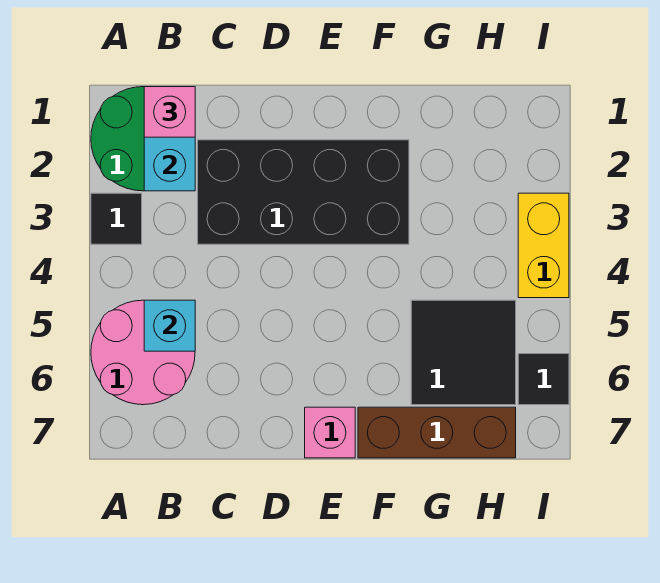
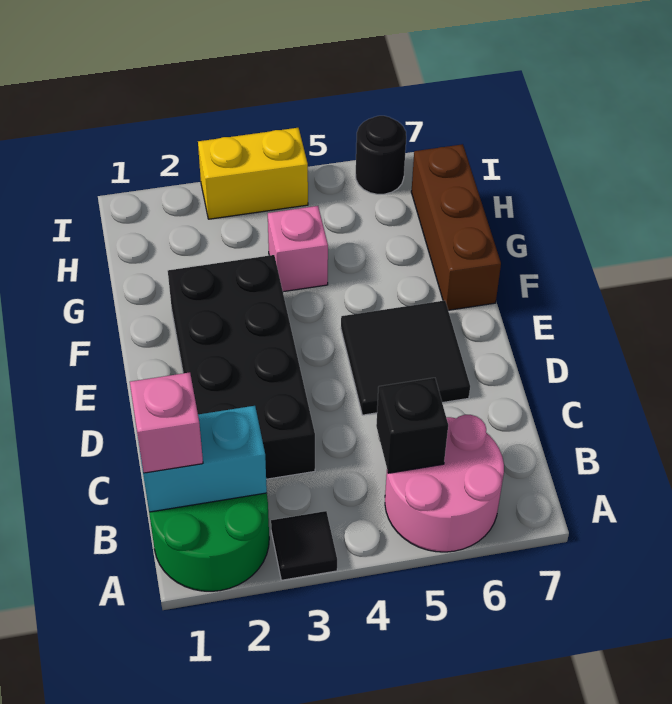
cyan 1x1 brick [144,300,195,351] -> black 1x1 brick [376,378,448,473]
pink 1x1 brick [305,407,355,458] -> pink 1x1 brick moved to [268,206,328,292]
black 2x2 tile [411,300,516,405] -> black 2x2 tile moved to [341,301,470,415]
black 1x1 tile [518,354,569,405] -> black 1x1 round brick [356,116,406,194]

